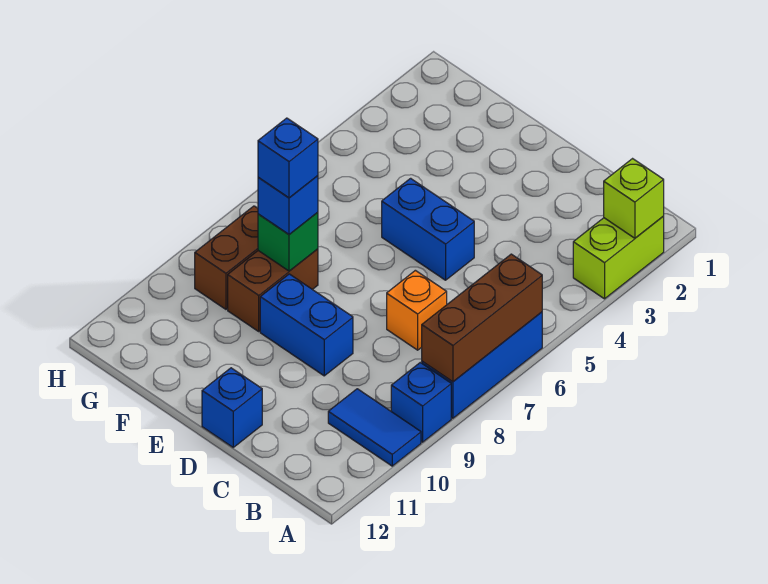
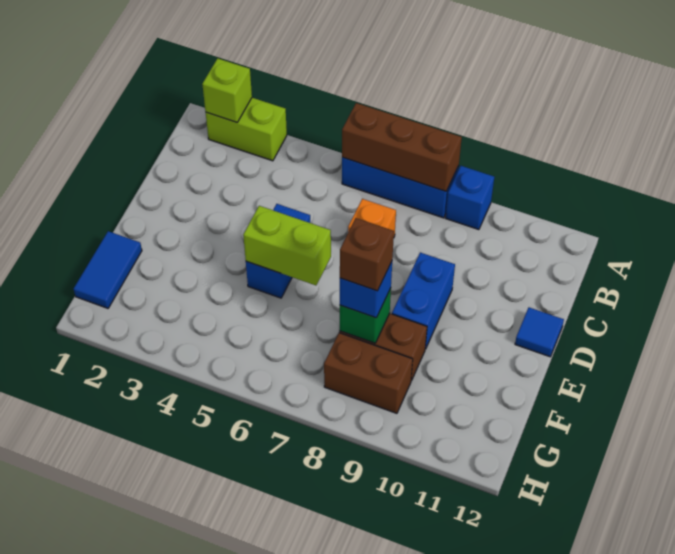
blue 1x2 tile [328,389,421,466] -> blue 1x2 tile moved to [74,231,142,308]
blue 1x1 brick [202,368,262,447] -> blue 1x1 tile [515,307,564,357]
none -> lime 1x2 brick [243,206,331,285]
blue 1x1 brick [258,118,318,198] -> brown 1x1 brick [340,218,394,291]

